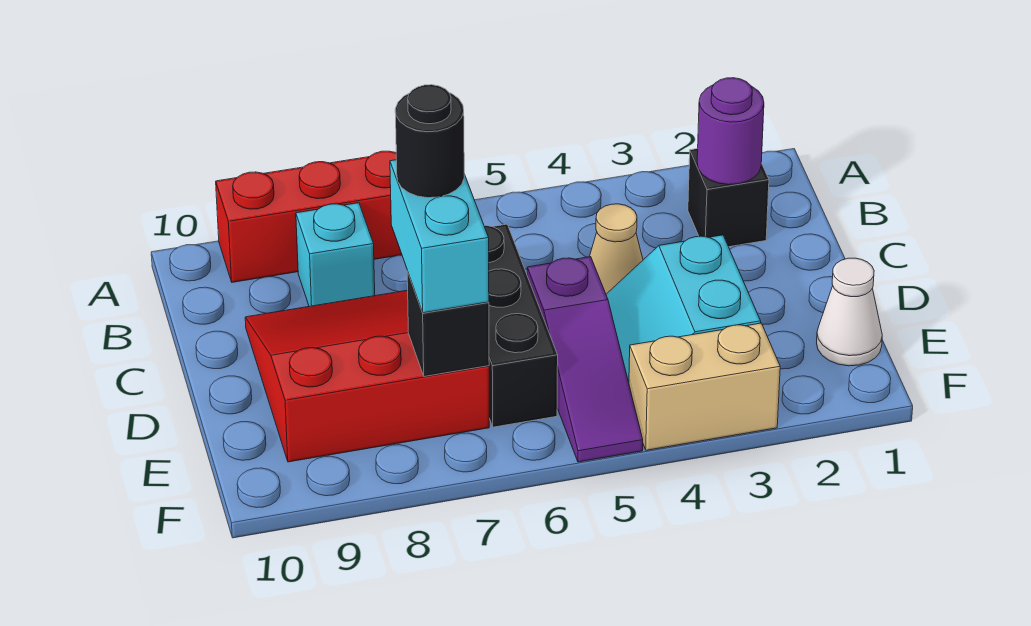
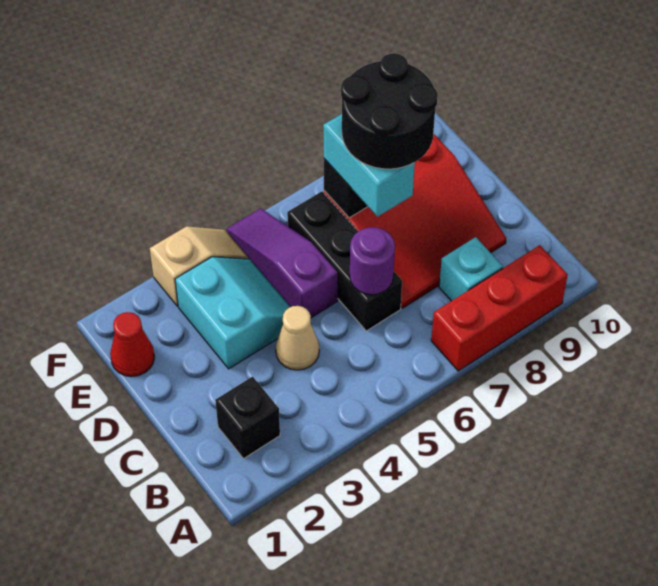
purple 1x1 round brick [697,78,764,185] -> purple 1x1 round brick moved to [350,227,395,295]
black 1x1 round brick [395,85,464,198] -> black 2x2 round brick [341,53,438,169]
white 1x1 cone [817,258,882,366] -> red 1x1 cone [110,312,155,377]
tan 1x2 brick [629,323,780,450] -> tan 1x2 slope [150,226,249,306]

